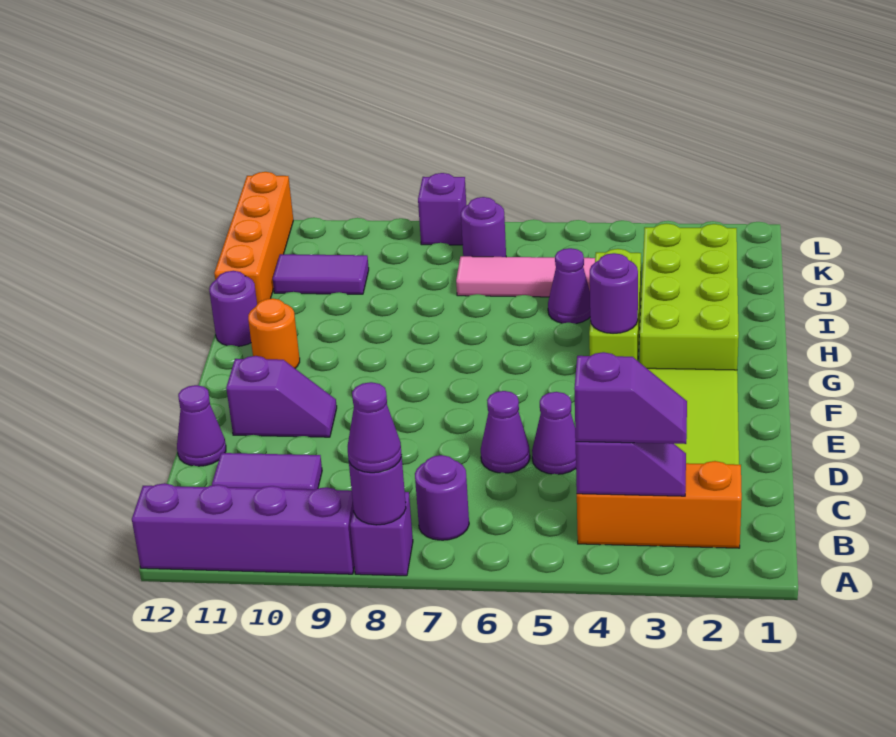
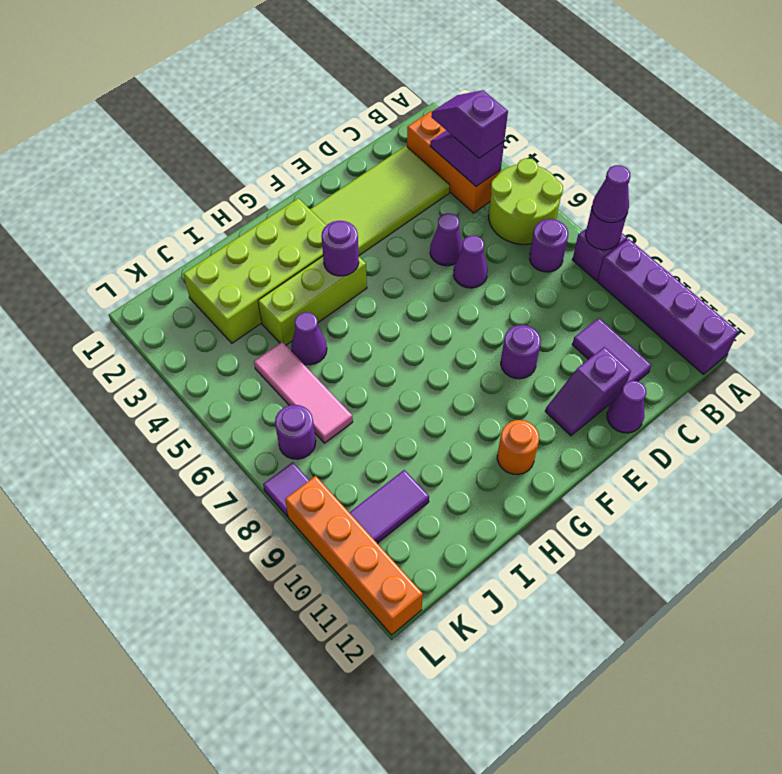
none -> lime 2x2 round brick [489,158,563,244]
purple 1x2 slope [226,356,337,437] -> purple 1x2 slope turned to [545,347,631,436]
purple 1x1 round brick [209,271,257,346] -> purple 1x1 round brick moved to [501,325,541,379]
orange 1x4 brick [214,172,293,304] -> orange 1x4 brick turned to [285,476,423,635]
purple 1x2 tile [273,254,369,294] -> purple 1x2 tile turned to [349,470,429,543]
purple 1x1 brick [418,173,466,245] -> purple 1x1 tile [263,462,309,517]

